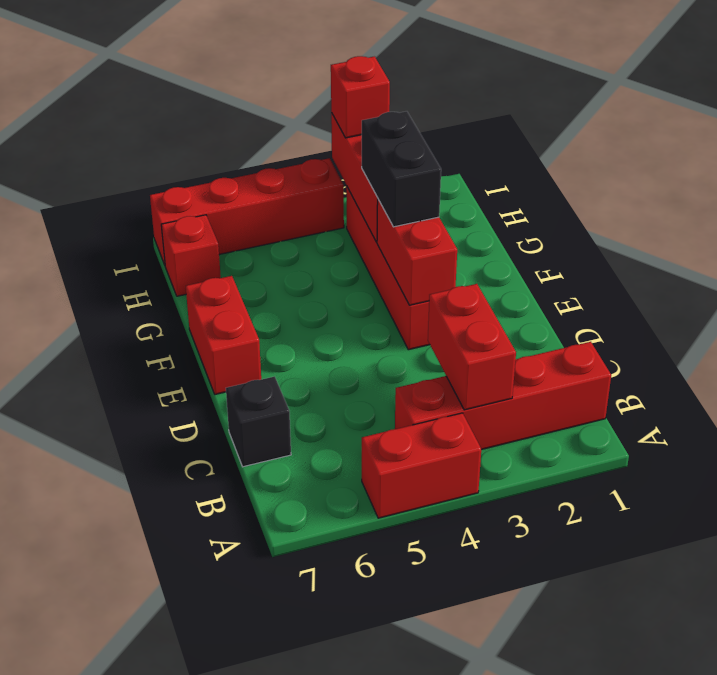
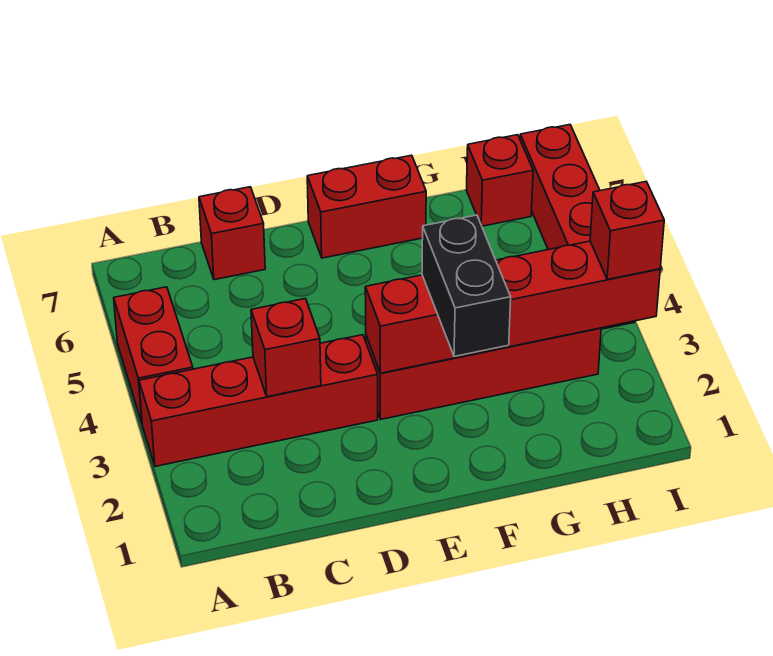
red 1x4 brick [395,342,611,450] -> red 1x4 brick turned to [139,335,378,466]
red 1x2 brick [428,284,516,410] -> red 1x1 brick [251,299,321,397]
black 1x1 brick [226,376,291,467] -> red 1x1 brick [199,187,265,280]
black 1x2 brick [362,111,441,227] -> black 1x2 brick turned to [422,215,511,356]

